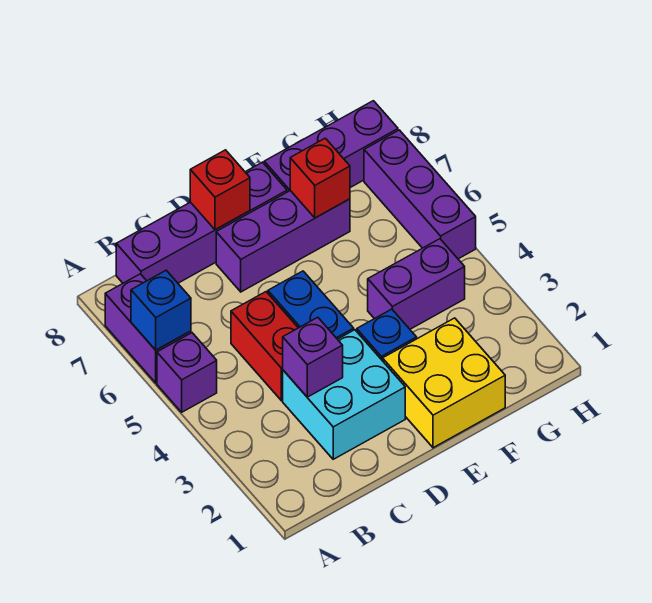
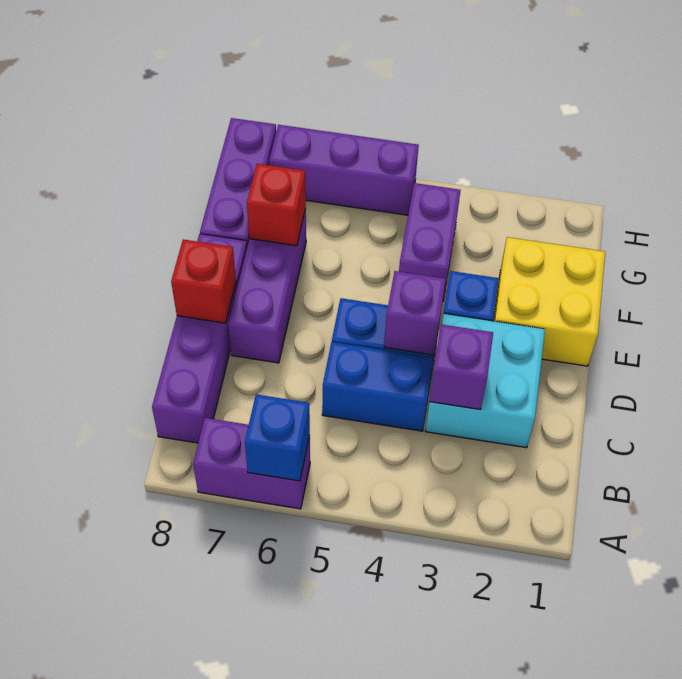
purple 1x1 brick [157,333,217,412] -> purple 1x1 brick moved to [384,271,445,355]
red 1x2 brick [231,292,298,401] -> blue 1x2 brick [322,342,434,431]

